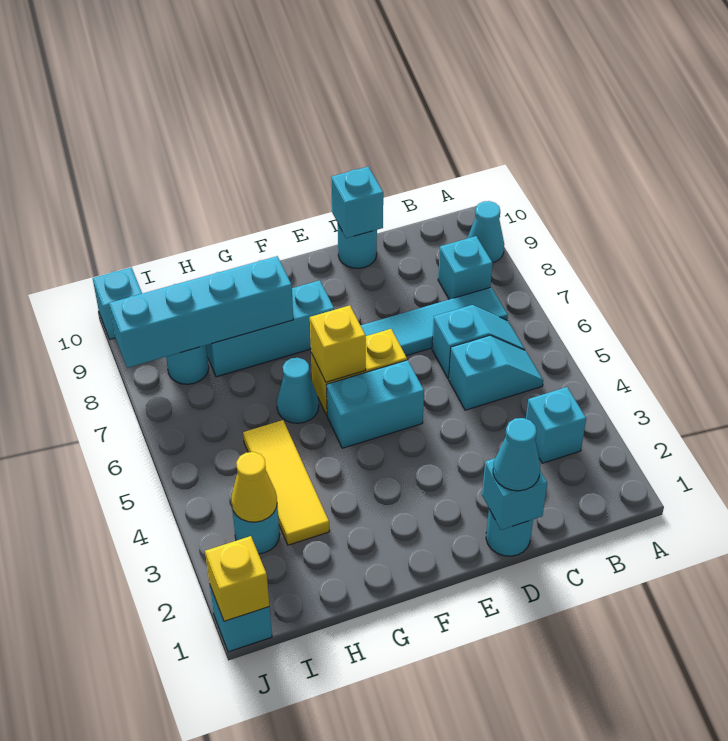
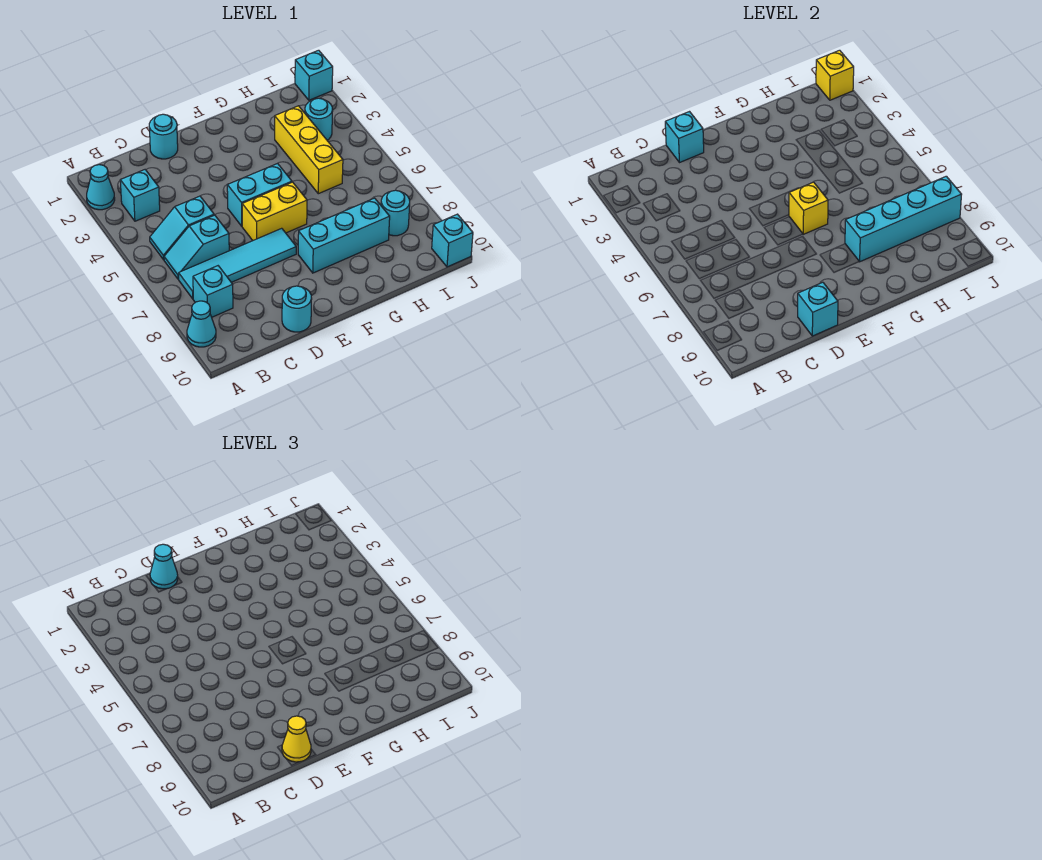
cyan 1x1 cone [277,358,319,423] -> cyan 1x1 cone moved to [87,165,115,210]
yellow 1x3 tile [243,420,330,545] -> yellow 1x3 brick [275,106,343,194]
yellow 1x1 cone [231,452,277,522] -> yellow 1x1 cone moved to [282,716,311,762]

